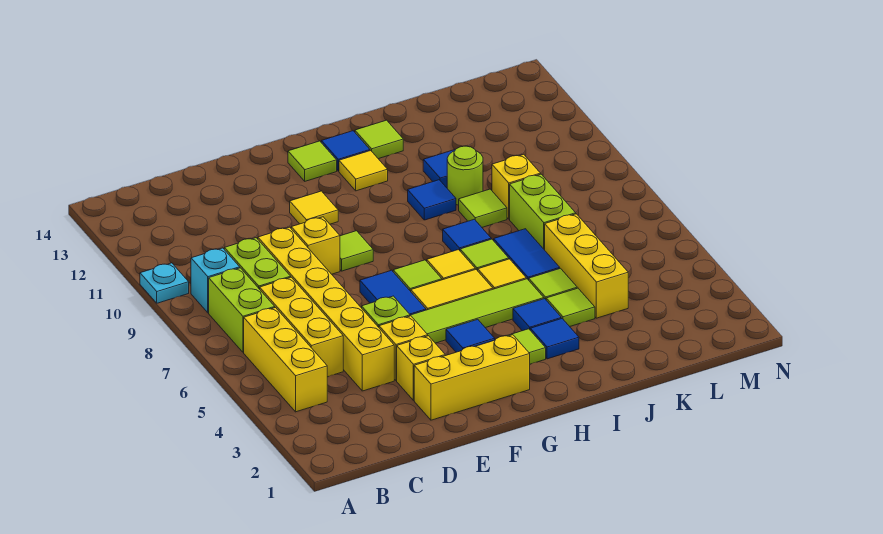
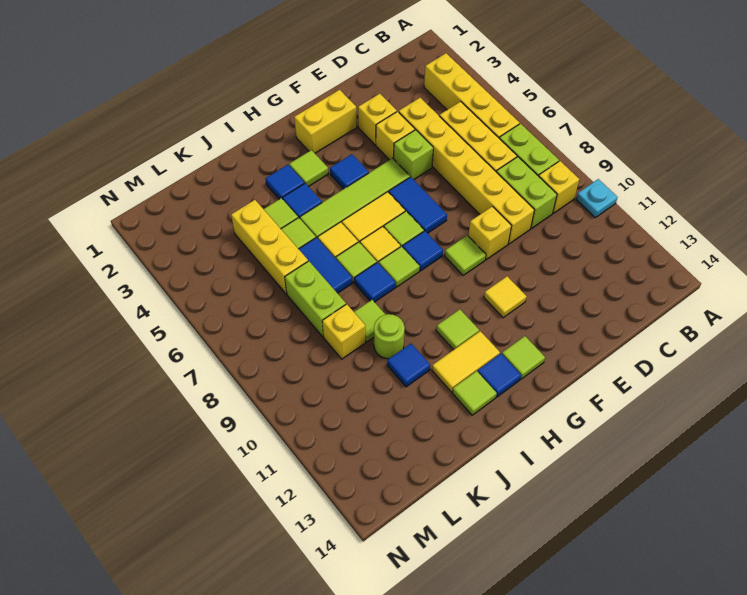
yellow 1x3 brick [244,308,327,412] -> yellow 1x4 brick [424,53,520,138]
cyan 1x1 brick [191,248,240,313] -> yellow 1x1 brick [539,161,579,213]
yellow 1x3 brick [414,335,530,420] -> yellow 1x2 brick [294,90,357,153]
none -> lime 1x1 tile [379,246,420,287]
none -> lime 1x1 tile [436,309,479,350]
yellow 1x1 tile [339,151,388,191] -> yellow 1x2 tile [432,331,500,392]
blue 1x1 tile [408,180,456,220] -> blue 1x1 tile moved to [402,231,443,271]

